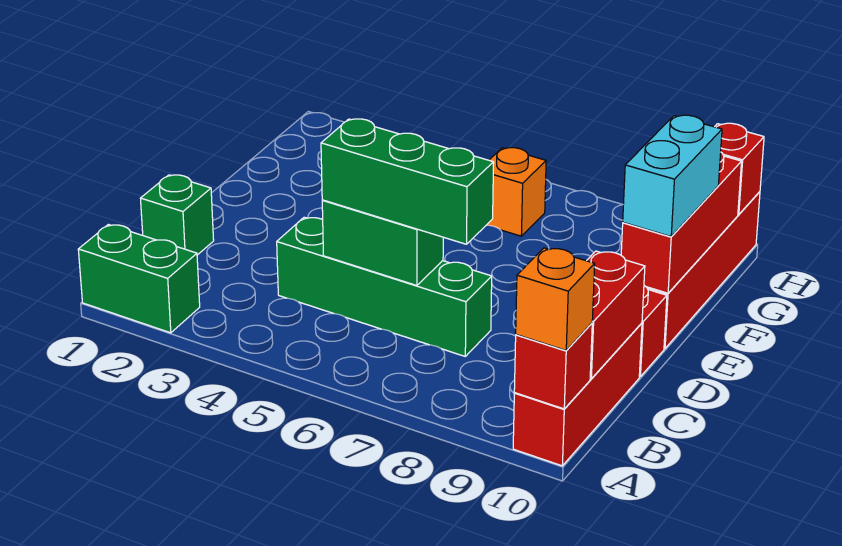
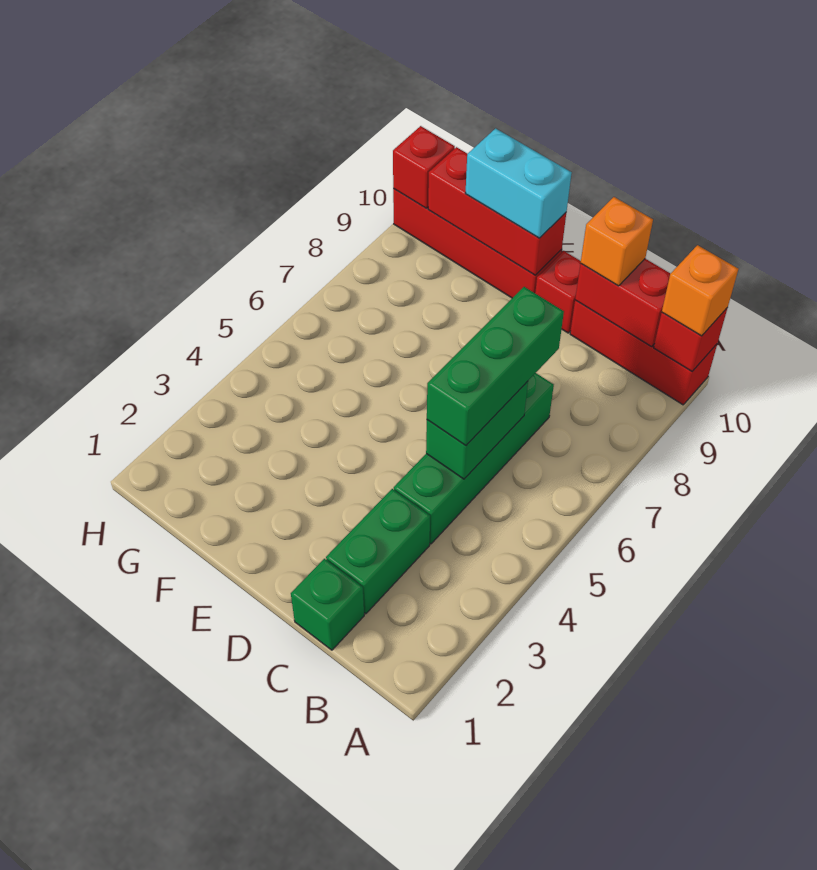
green 1x2 brick [78,225,200,333] -> green 1x2 brick moved to [326,489,430,614]
orange 1x1 brick [487,148,546,236] -> orange 1x1 brick moved to [581,197,653,286]

